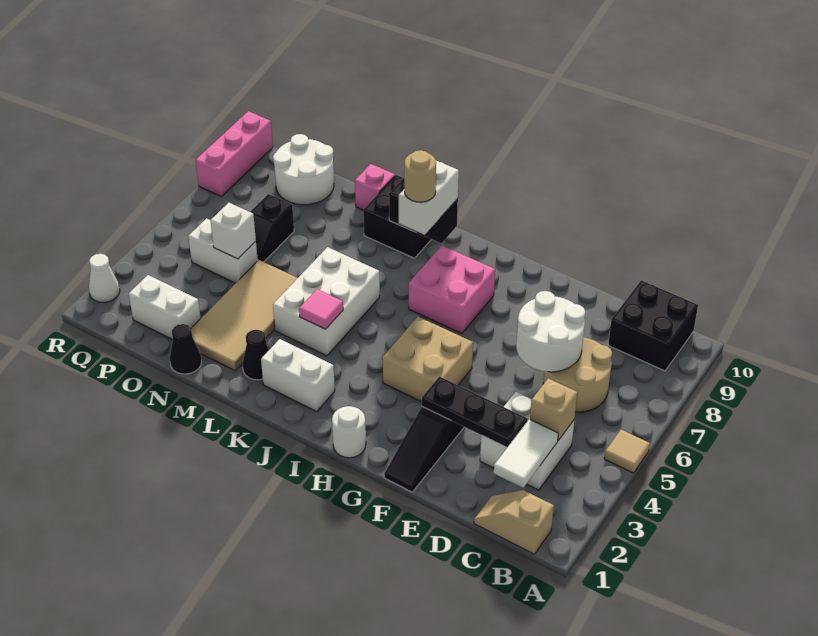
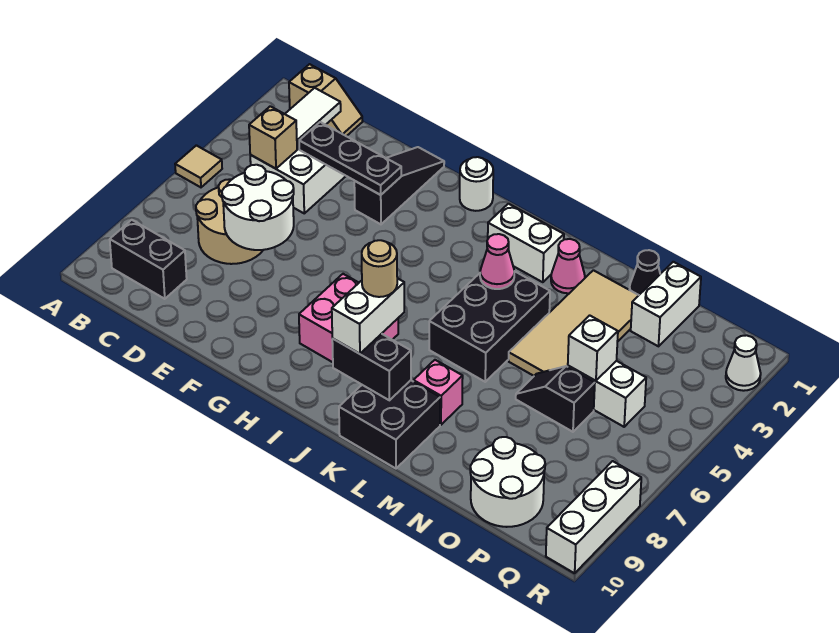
black 2x2 brick [608,280,698,371] -> black 1x2 brick [110,220,187,299]
tan 2x2 brick [383,317,473,402] -> none
white 2x3 brick [273,247,380,356] -> black 2x3 brick [429,271,550,382]
pink 1x1 tile [299,289,343,329] -> pink 1x1 cone [480,234,514,289]
black 1x1 cone [242,330,269,380] -> pink 1x1 cone [551,239,585,293]
pink 1x1 brick [355,164,395,210] -> pink 1x1 brick moved to [413,360,463,425]
white 1x2 brick [129,275,201,340] -> white 1x2 brick turned to [631,262,701,346]
black 1x2 slope [251,194,294,262] -> black 1x2 slope turned to [516,366,595,432]
pink 1x3 brick [196,111,273,196] -> white 1x3 brick [546,461,641,573]

